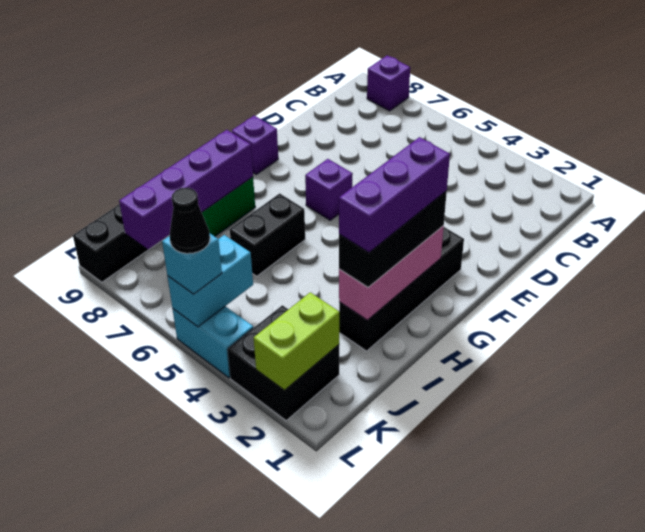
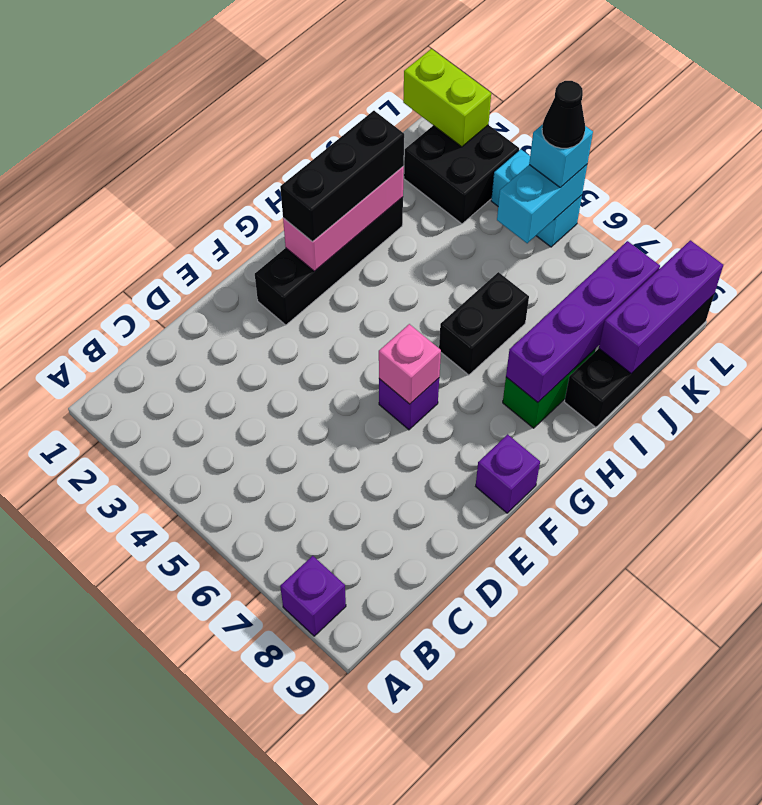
none -> pink 1x1 brick [379,324,441,404]
purple 1x3 brick [339,137,450,253] -> purple 1x3 brick moved to [599,240,723,374]
lime 1x2 brick [254,292,339,390] -> lime 1x2 brick turned to [403,49,491,147]

